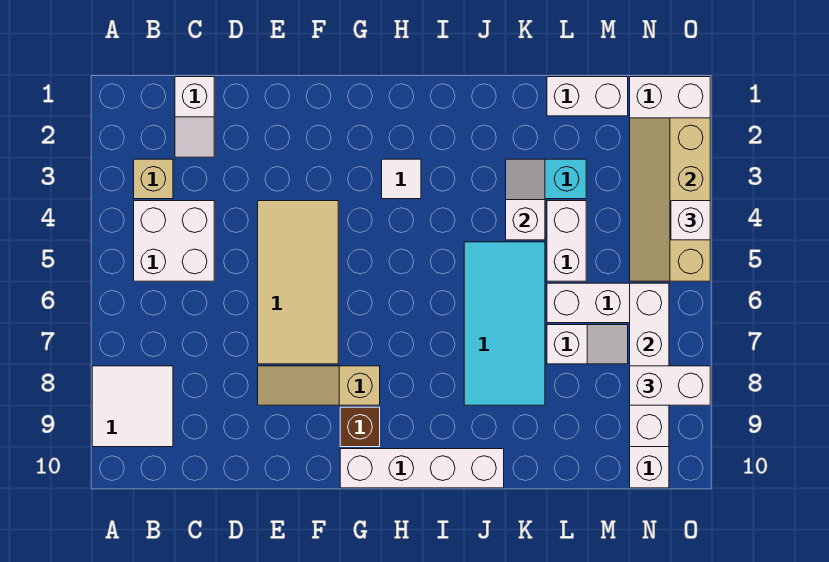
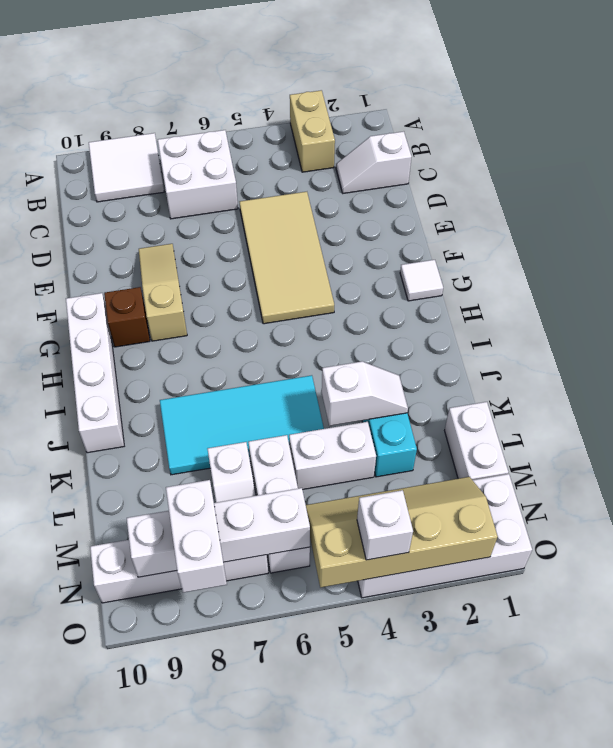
tan 1x1 brick [134,159,173,199] -> tan 1x2 brick [290,90,335,172]
white 2x2 brick [134,201,214,281] -> white 2x2 brick moved to [158,130,238,219]
tan 2x4 tile [258,201,338,364] -> tan 2x4 tile turned to [240,192,334,324]
white 1x1 tile [382,159,421,199] -> white 1x1 tile moved to [400,260,443,301]

